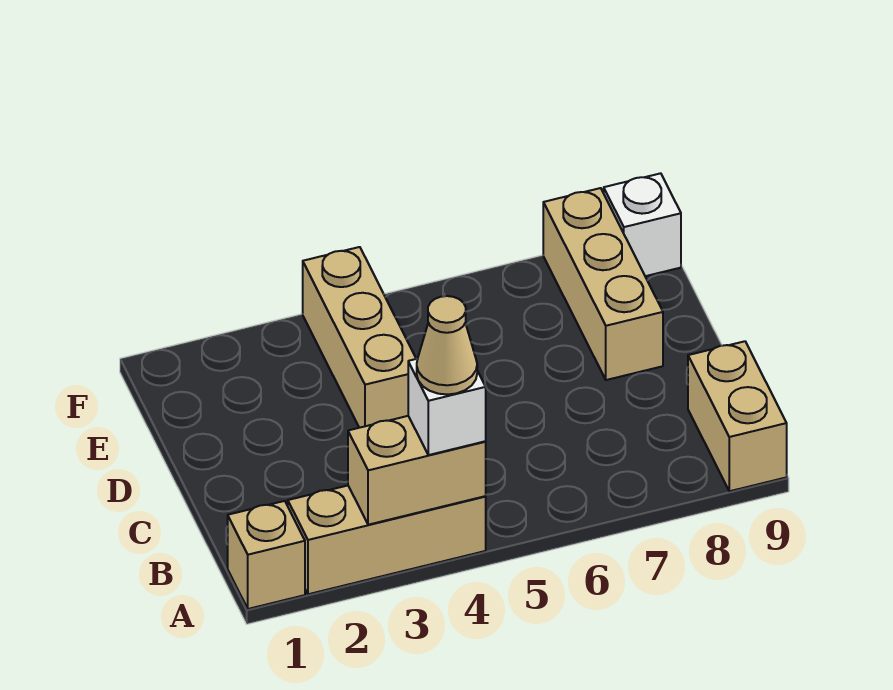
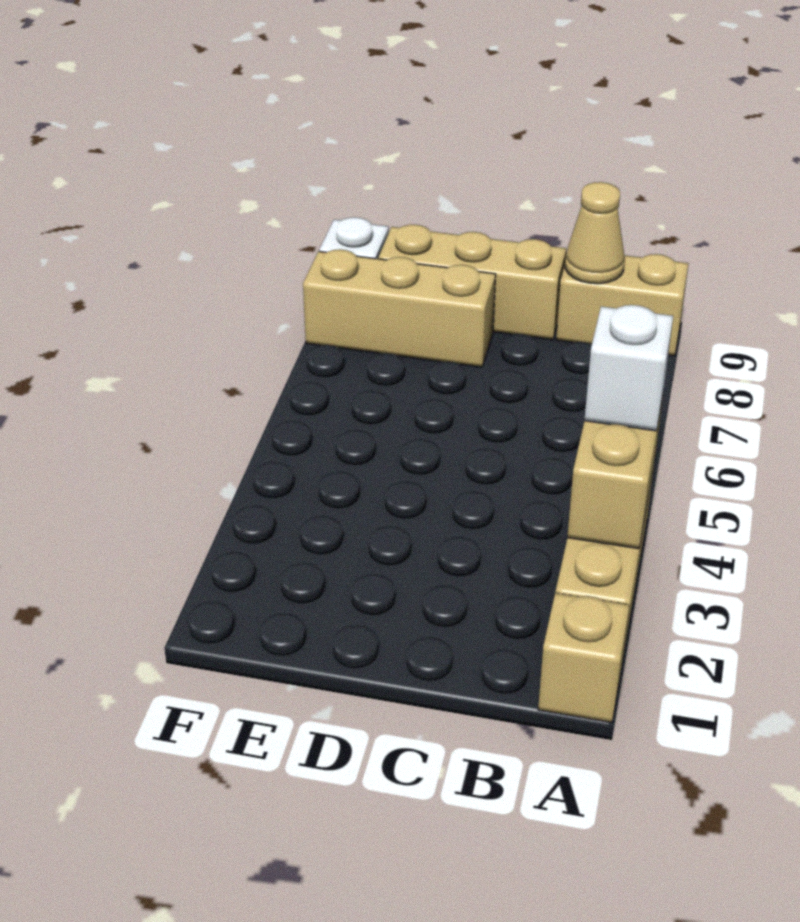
tan 1x1 cone [417,296,477,395] -> tan 1x1 cone moved to [565,182,625,284]
tan 1x3 brick [303,247,416,428] -> tan 1x3 brick moved to [378,224,566,340]

